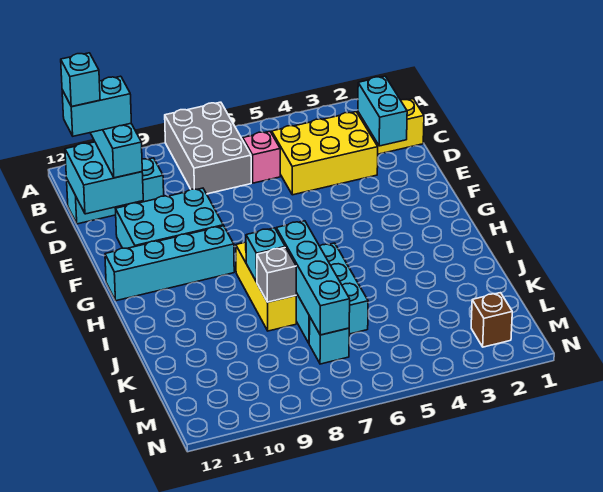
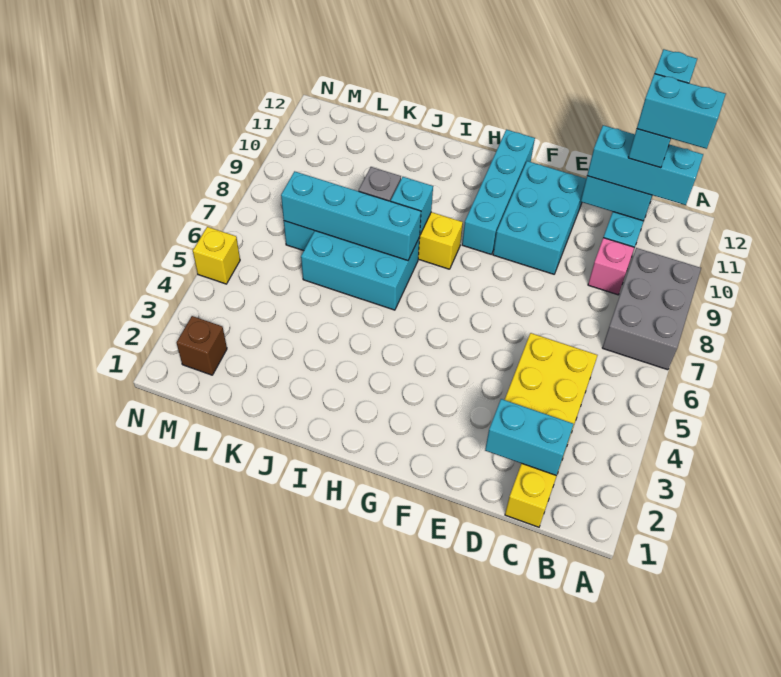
grey 2x3 brick [165,102,251,194] -> grey 2x3 brick turned to [602,248,701,370]
none -> cyan 1x2 brick [637,74,726,149]
pink 1x1 brick [243,131,280,183] -> pink 1x1 brick moved to [588,238,634,295]
none -> yellow 1x1 brick [193,227,240,284]

